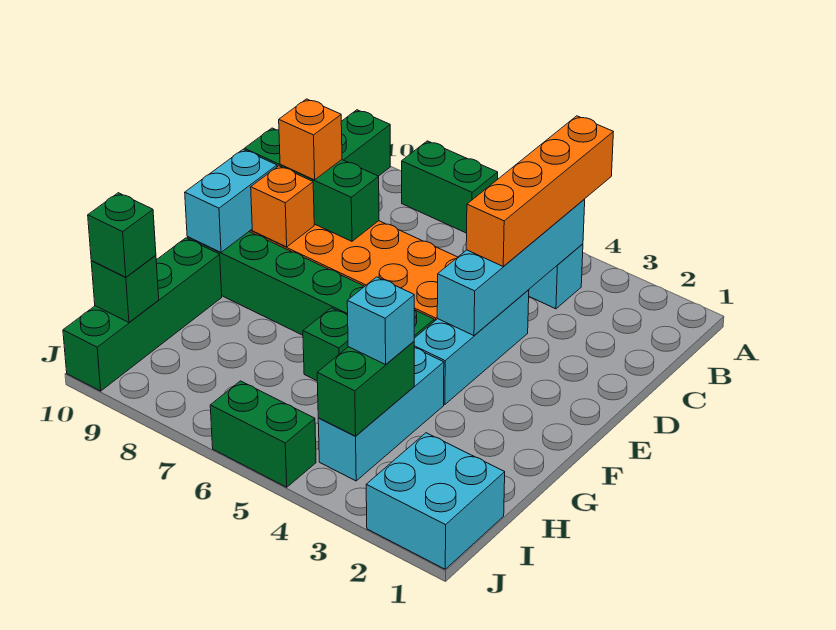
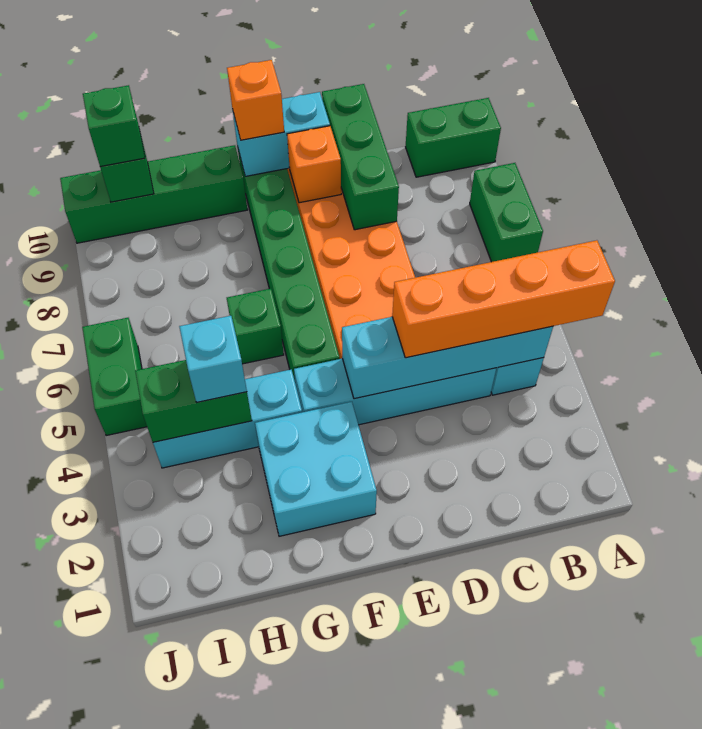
cyan 1x3 brick [414,290,529,404] -> cyan 1x4 brick [294,359,496,425]
orange 1x1 brick [279,99,342,180] -> orange 1x1 brick moved to [227,60,284,140]
cyan 2x2 brick [366,433,505,569] -> cyan 2x2 brick moved to [255,402,377,536]

